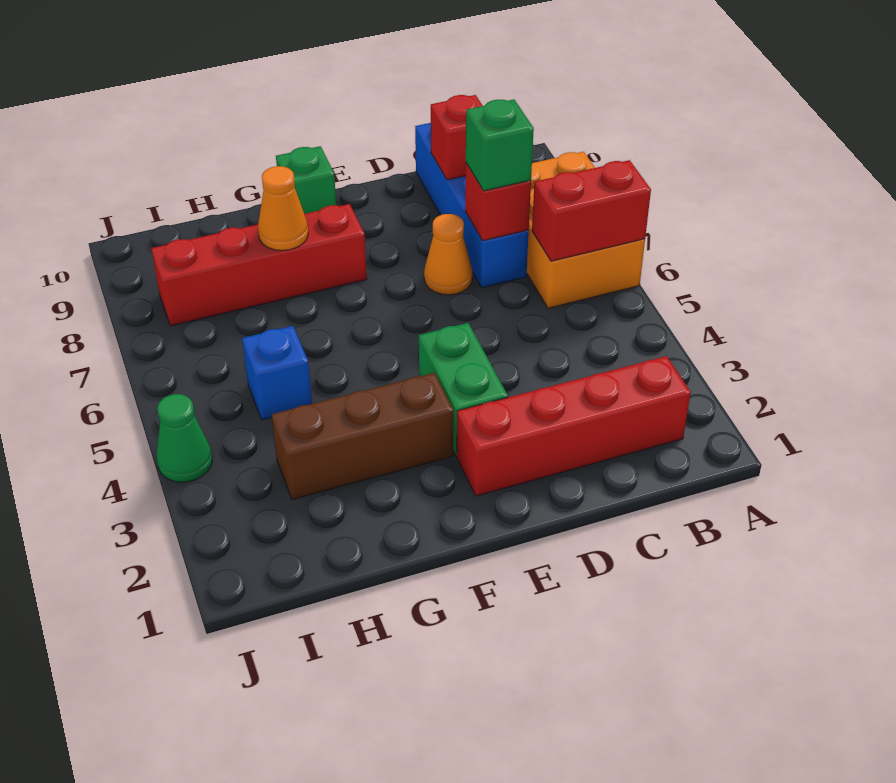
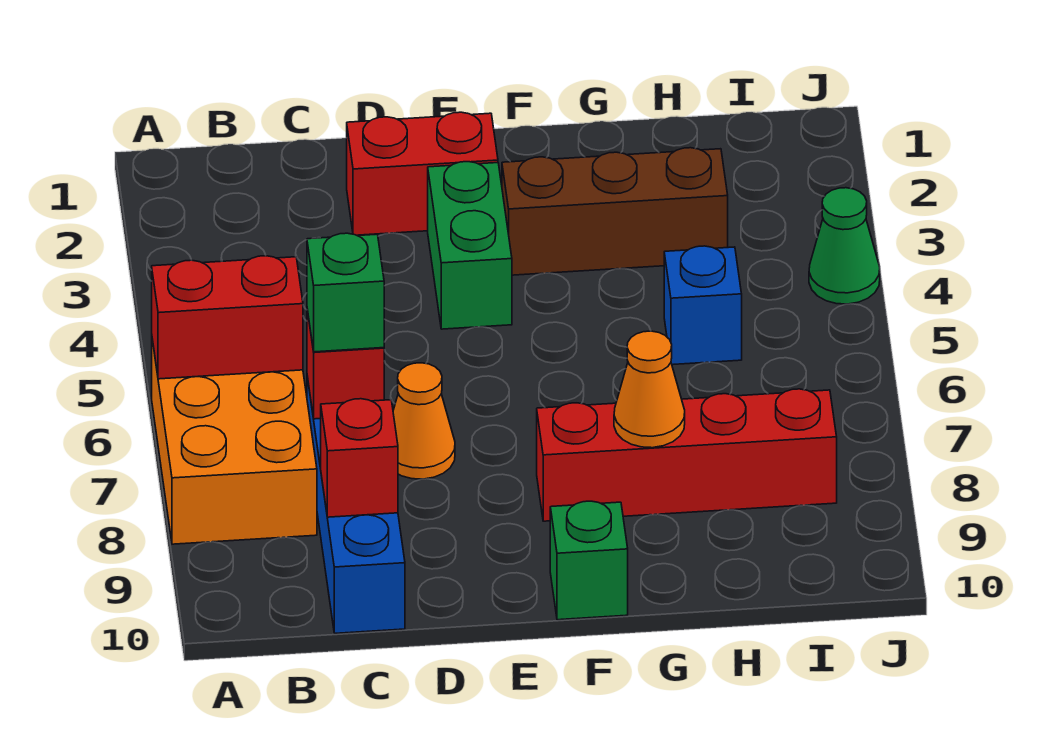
red 1x4 brick [457,356,691,496] -> red 1x2 brick [347,112,498,235]

